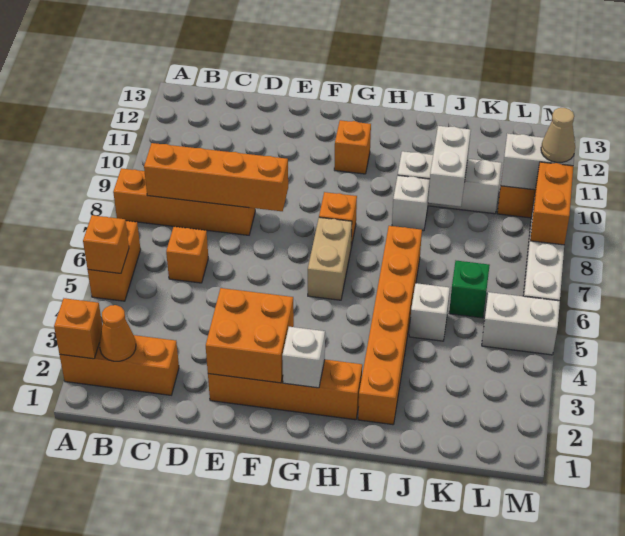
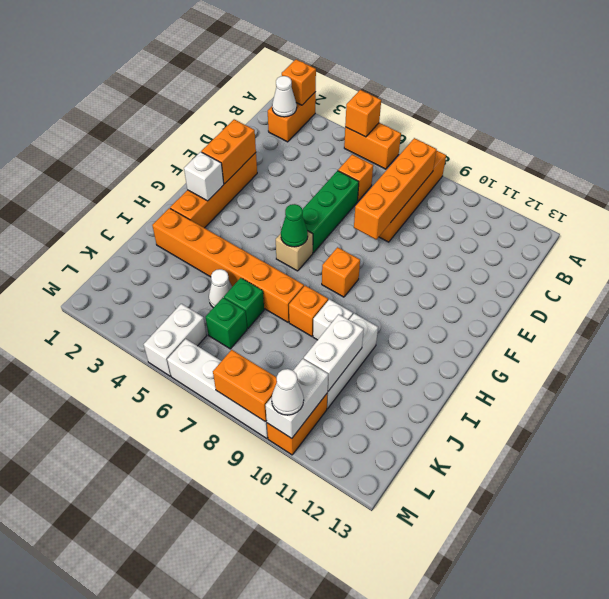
orange 1x3 brick [60,335,179,395] -> orange 1x2 brick [268,92,316,142]
orange 1x1 cone [99,305,136,361] -> white 1x1 cone [272,76,297,117]
none -> green 1x3 brick [302,171,359,253]
orange 2x2 brick [206,288,294,383] -> orange 1x2 brick [201,119,256,184]
tan 1x2 brick [308,217,352,300] -> tan 1x1 brick [276,231,313,271]
none -> green 1x1 cone [281,204,308,247]
orange 1x1 brick [334,120,371,174] -> orange 1x1 brick moved to [289,286,328,336]
white 1x1 brick [409,283,450,341] -> white 1x1 cone [209,269,232,308]
none -> green 1x1 brick [224,278,264,328]
white 1x2 brick [428,126,471,206] -> white 1x2 brick turned to [304,314,364,391]
tan 1x1 cone [541,108,575,162] -> white 1x1 cone [272,369,304,415]

